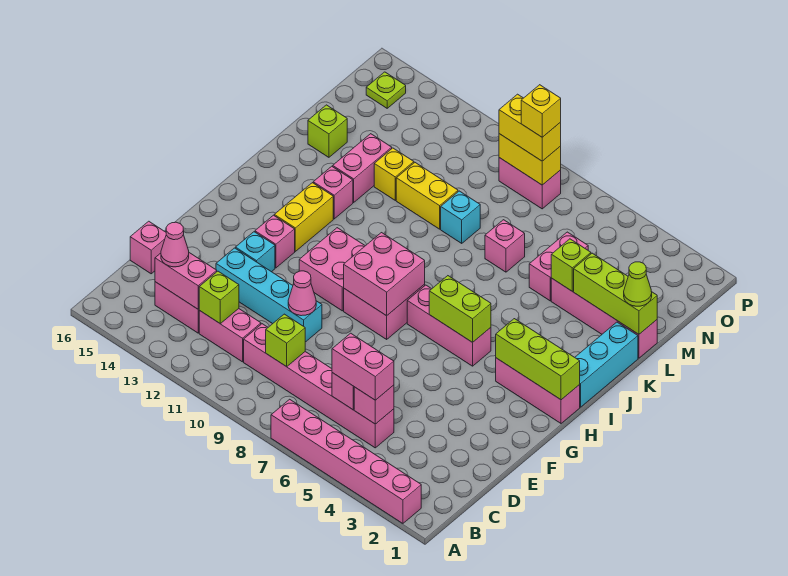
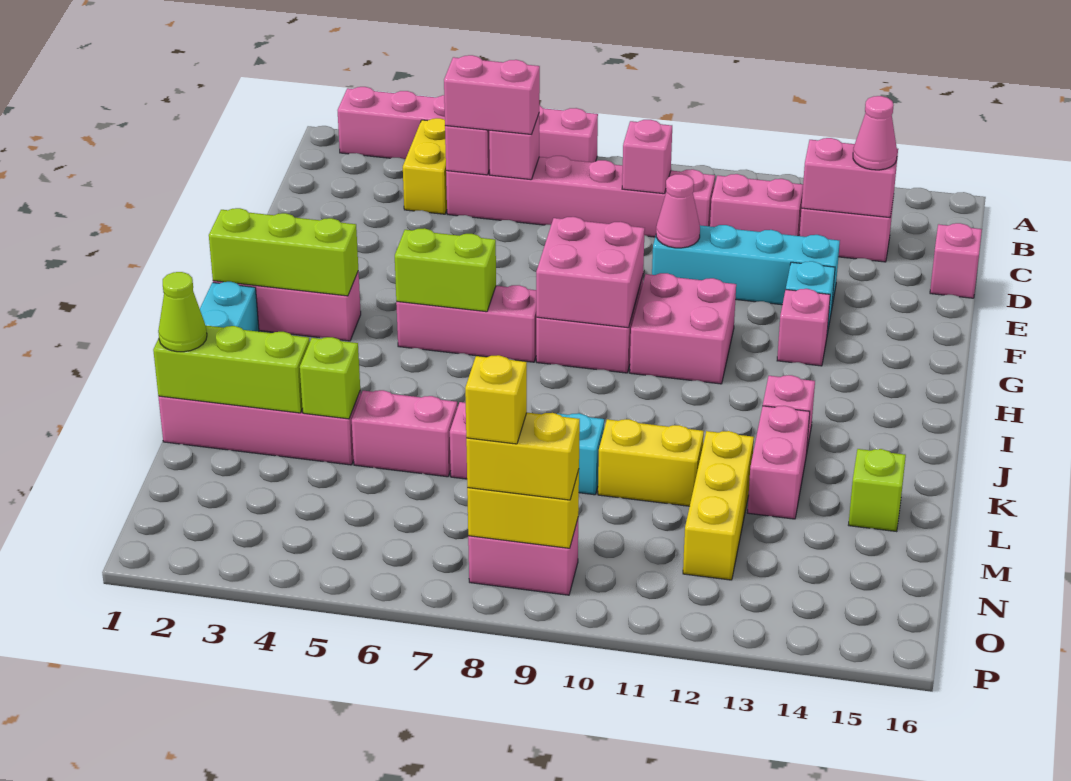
lime 1x1 brick [266,314,305,367] -> pink 1x1 brick [622,120,672,194]
lime 1x1 brick [199,271,239,323] -> none
yellow 1x2 brick [274,183,333,251] -> yellow 1x2 brick moved to [403,118,447,214]
pink 1x2 brick [529,232,588,301] -> pink 1x2 brick turned to [352,390,457,477]
yellow 1x1 brick [374,148,414,200] -> yellow 1x3 brick [683,431,754,580]
lime 1x1 plate [366,72,406,108] -> none

